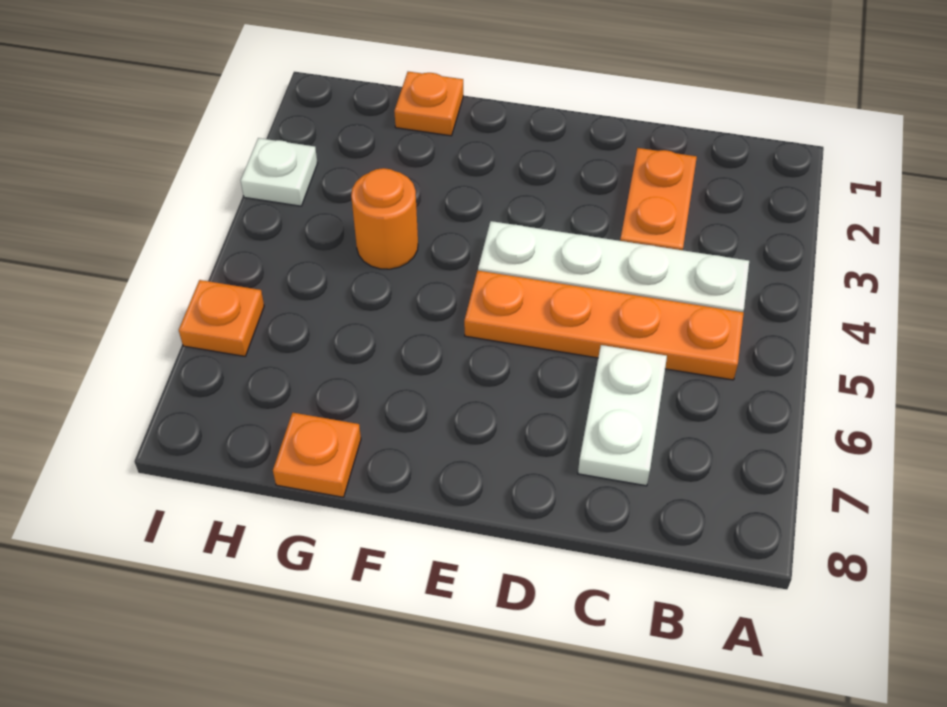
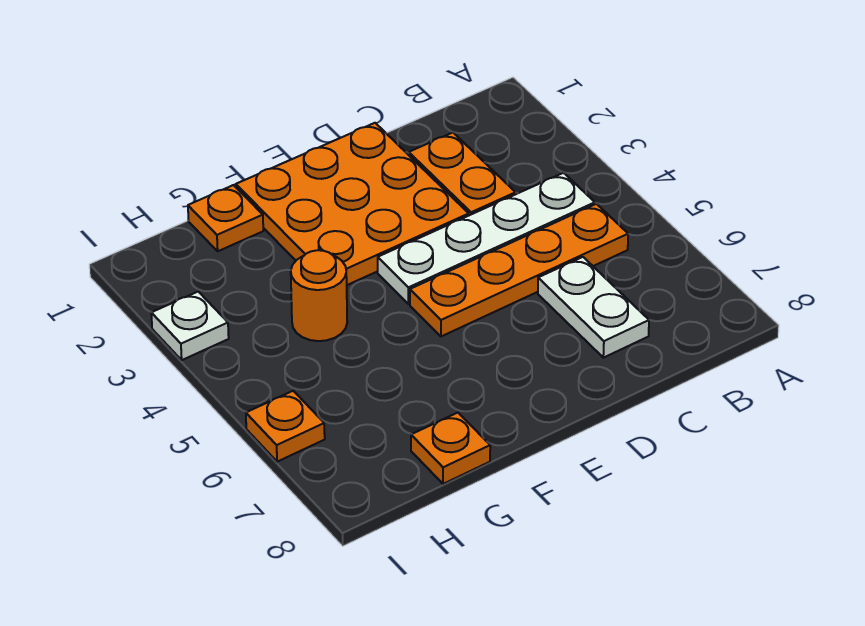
none -> orange 3x3 plate [236,123,469,285]

